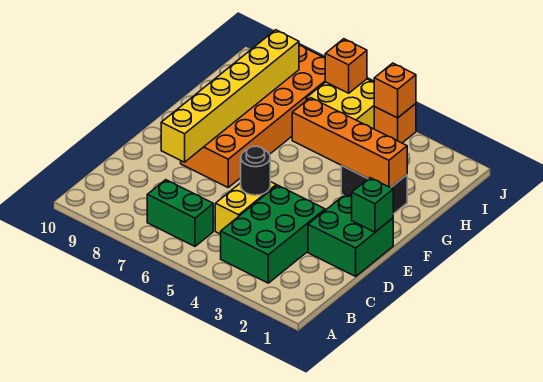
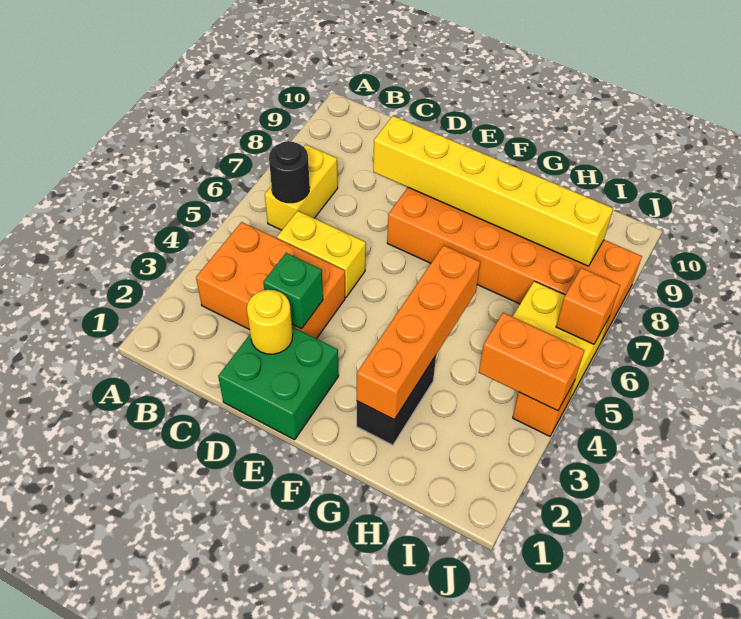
green 2x3 brick [221,185,325,283] -> orange 2x3 brick [196,222,345,339]
green 1x2 brick [147,180,213,246] -> yellow 1x2 brick [265,144,338,230]
none -> yellow 1x1 round brick [247,290,293,354]
black 1x1 round brick [241,146,270,195] -> black 1x1 round brick moved to [269,141,310,203]
green 1x1 brick [352,178,393,232] -> green 1x1 brick moved to [263,253,323,329]
orange 1x1 brick [374,63,416,118] -> orange 1x2 brick [479,313,585,411]

